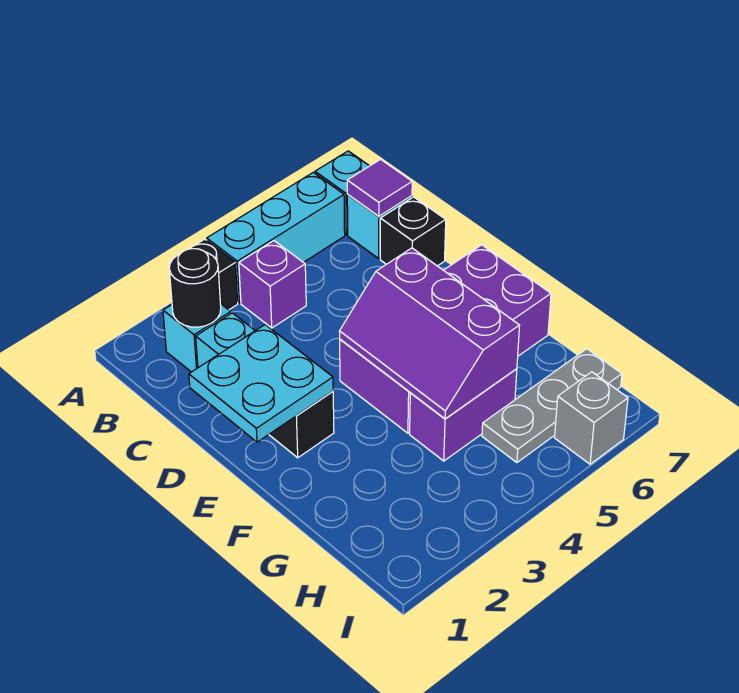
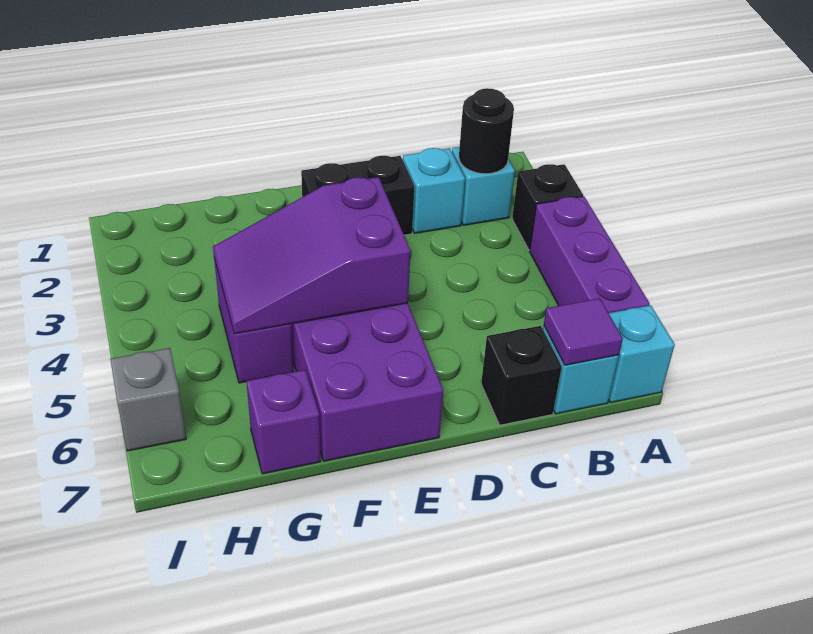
cyan 1x3 brick [207,172,345,303] -> purple 1x3 brick [530,196,650,313]
purple 1x1 brick [239,241,306,328] -> purple 1x1 brick moved to [246,370,321,474]
cyan 2x2 plate [189,325,333,442] -> none
purple 2x3 slope [339,248,520,419] -> purple 2x3 slope turned to [213,177,411,334]
grey 1x3 plate [482,349,622,463] -> none

